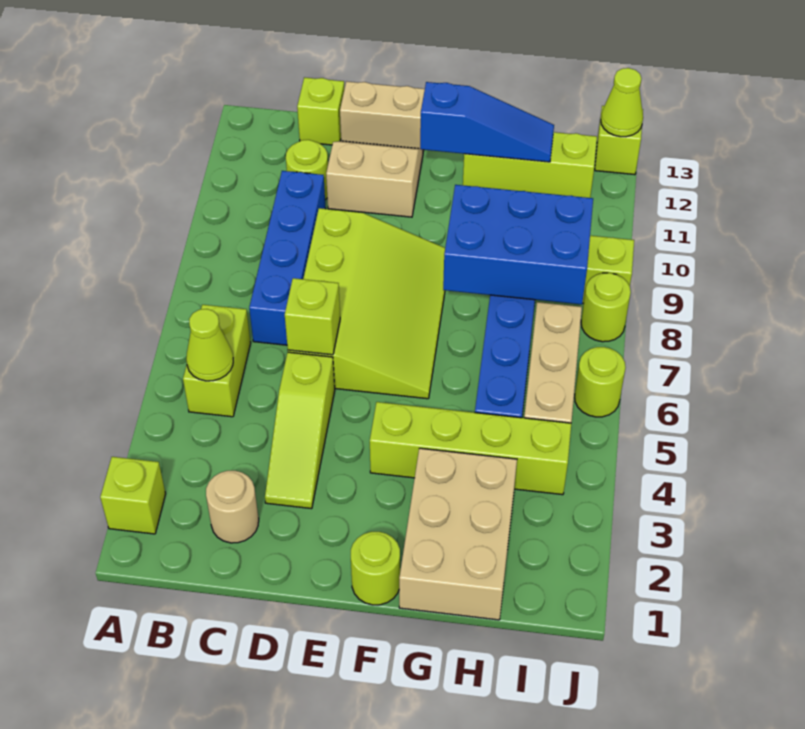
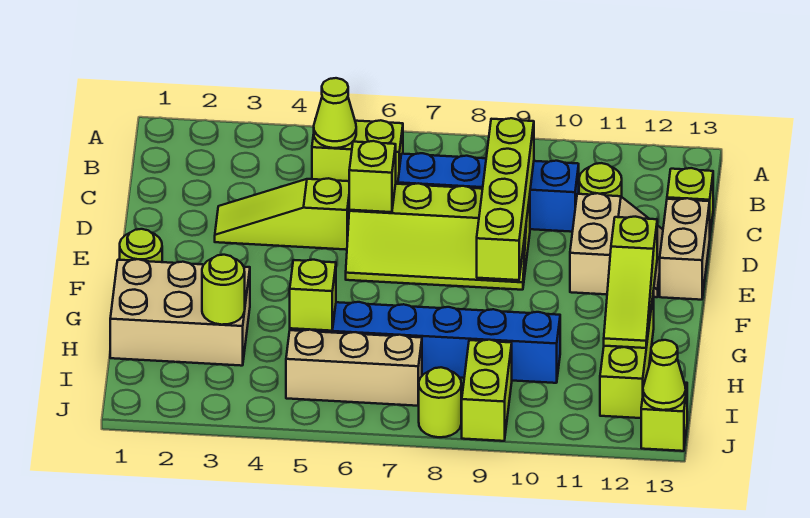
lime 1x1 brick [100,457,166,534] -> lime 1x1 brick moved to [290,260,336,331]
tan 1x1 round brick [206,471,259,543] -> none
lime 3x4 slope [288,208,445,399] -> lime 2x4 slope [346,183,530,290]
lime 1x4 brick [370,402,571,495] -> lime 1x4 brick moved to [477,118,534,280]
blue 1x3 slope [420,82,554,162] -> lime 1x3 slope [604,217,657,348]
blue 2x3 brick [443,185,593,305] -> none
lime 1x1 round brick [575,347,626,417] -> lime 1x1 round brick moved to [202,255,245,325]

